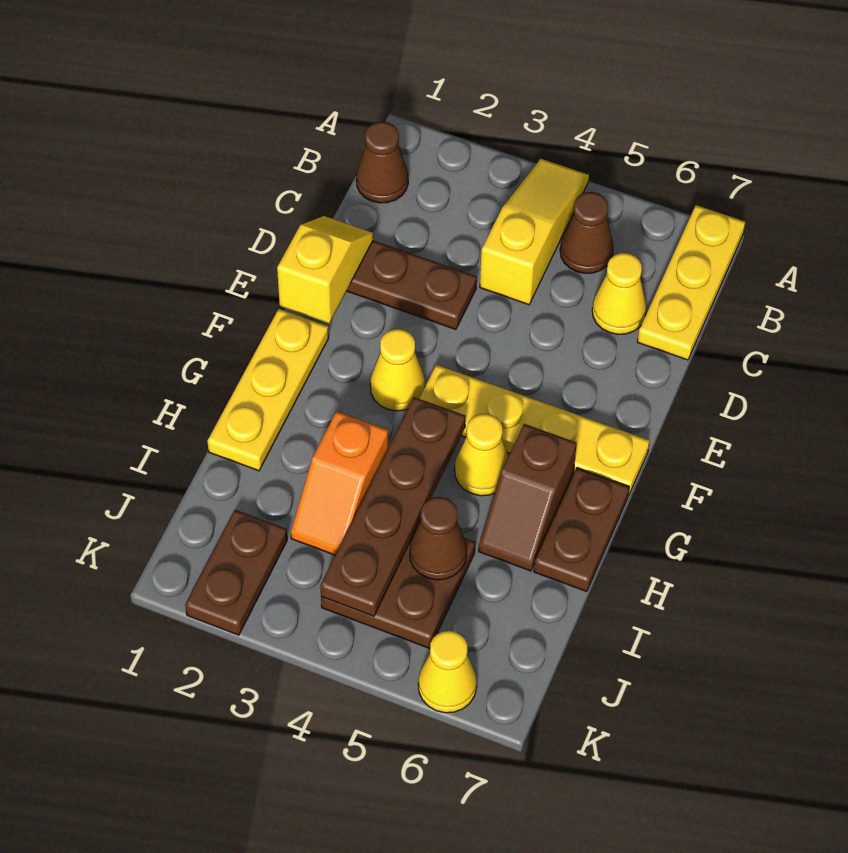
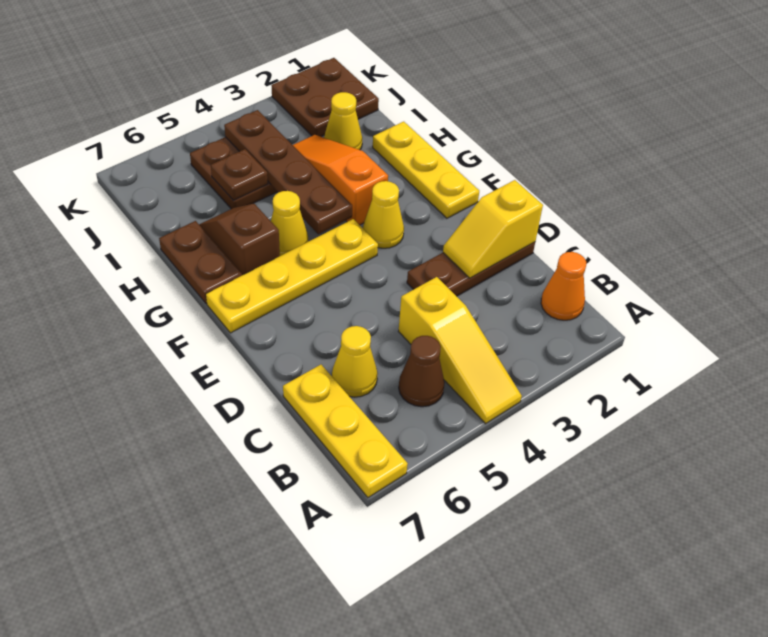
brown 1x1 cone [356,122,408,203] -> orange 1x1 cone [541,252,586,320]
yellow 1x2 slope [277,216,373,323] -> yellow 1x2 slope turned to [443,180,543,278]
orange 1x2 slope [291,411,388,555] -> orange 1x3 slope [293,135,388,225]
brown 1x1 cone [410,497,467,580] -> brown 1x1 plate [211,149,268,201]
brown 1x2 plate [185,510,287,635] -> brown 2x2 plate [271,58,379,137]
yellow 1x1 cone [418,631,477,713] -> yellow 1x1 cone moved to [324,92,362,150]

